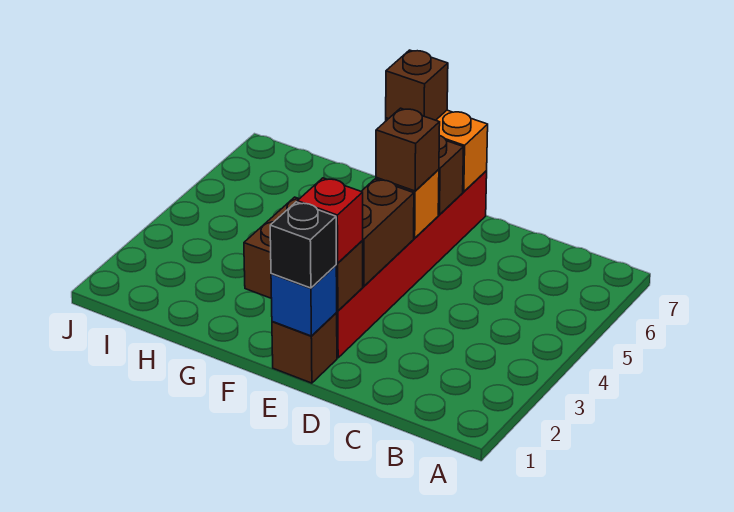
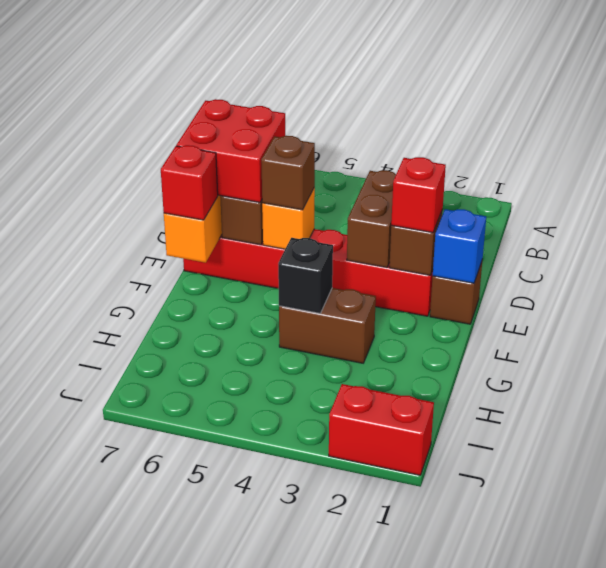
none -> red 2x2 brick [176,99,285,202]
black 1x1 brick [270,202,336,288] -> black 1x1 brick moved to [278,238,333,313]
brown 1x2 brick [361,179,414,286] -> brown 1x2 brick turned to [347,170,396,267]
brown 1x1 brick [386,50,448,120] -> red 1x1 brick [161,145,218,220]
none -> red 1x2 brick [329,384,434,475]

